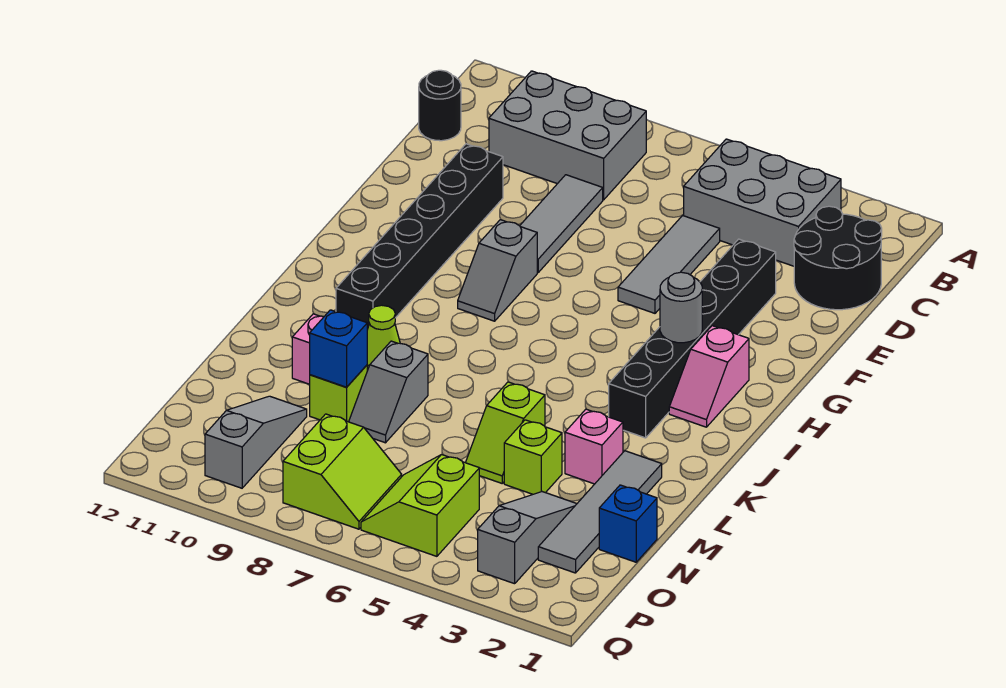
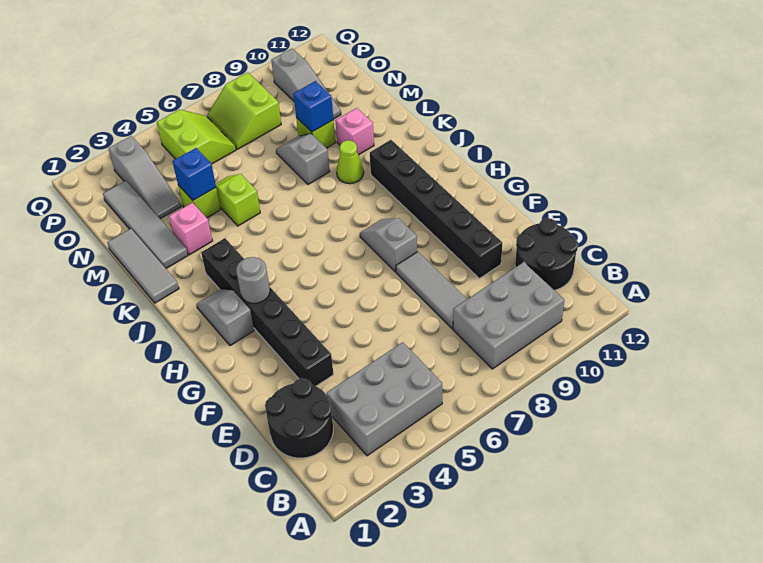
black 1x1 round brick [419,70,461,141] -> black 2x2 round brick [515,218,578,290]
grey 1x3 tile [618,216,720,313] -> grey 1x3 tile moved to [107,229,179,303]
pink 1x2 slope [669,326,749,427] -> grey 1x2 slope [196,289,254,346]
blue 1x1 brick [599,485,657,562] -> blue 1x1 brick moved to [173,148,216,200]

